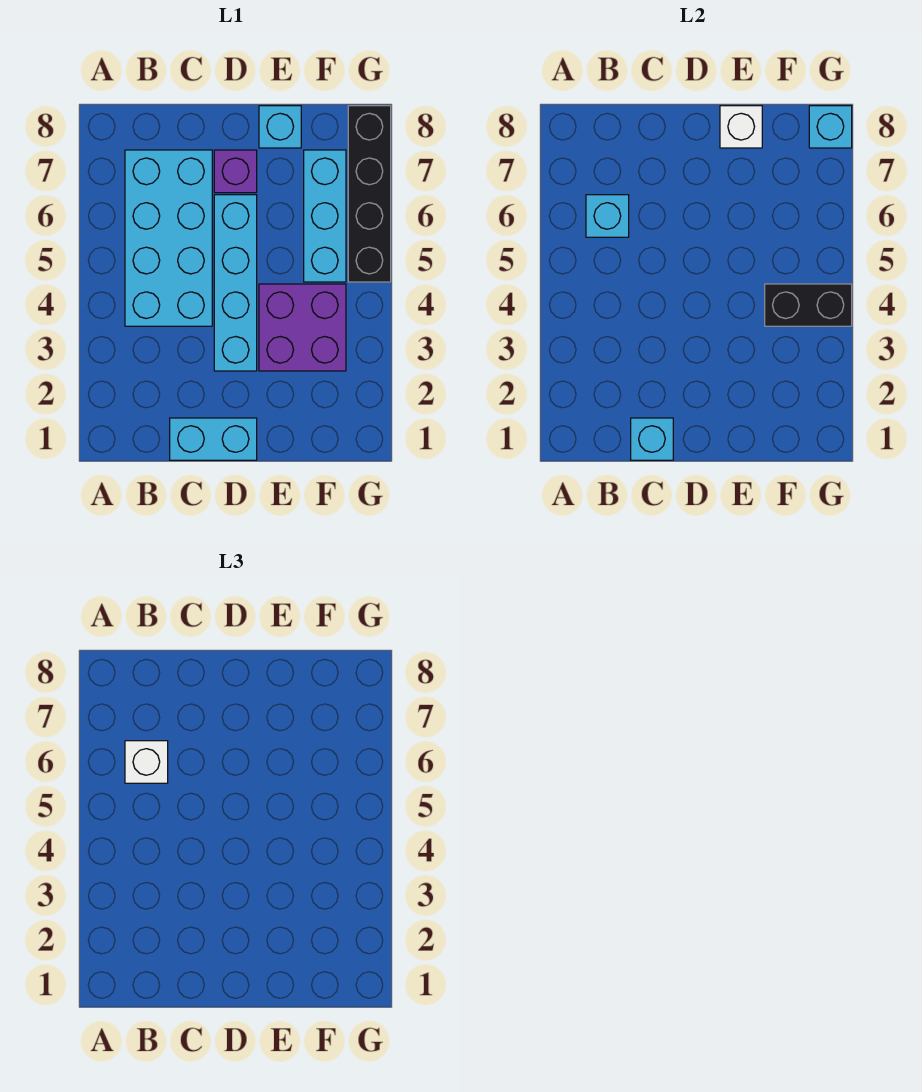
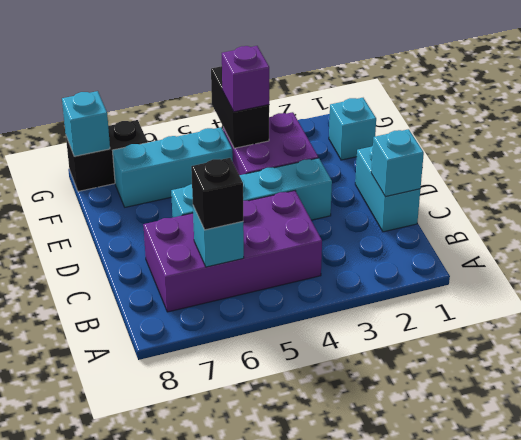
cyan 2x4 brick [125,150,212,326] -> purple 2x4 brick [143,191,322,312]
white 1x1 brick [125,741,168,783] -> black 1x1 brick [191,158,243,230]
purple 1x1 brick [214,150,257,193] -> purple 1x1 brick moved to [222,46,269,112]
cyan 1x1 brick [259,106,301,148] -> cyan 1x1 brick moved to [329,98,376,160]
white 1x1 brick [720,106,762,148] -> none
black 1x4 brick [348,106,391,282] -> black 1x2 brick [66,120,148,191]

